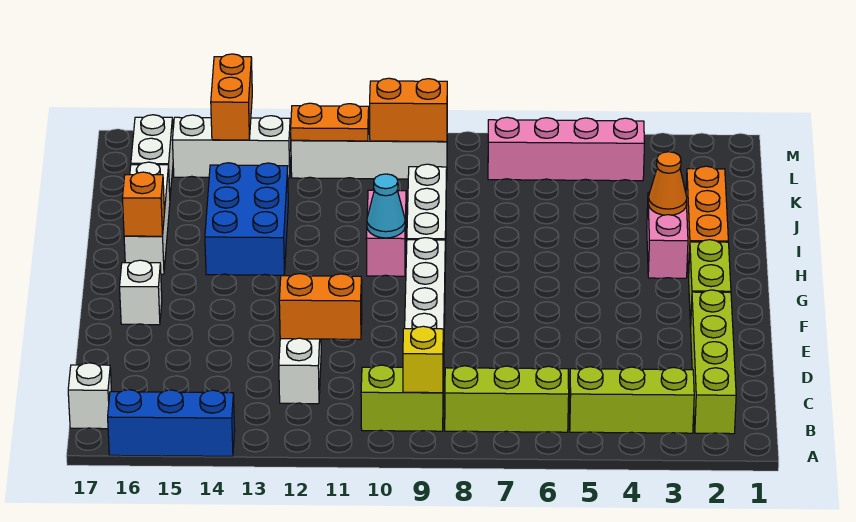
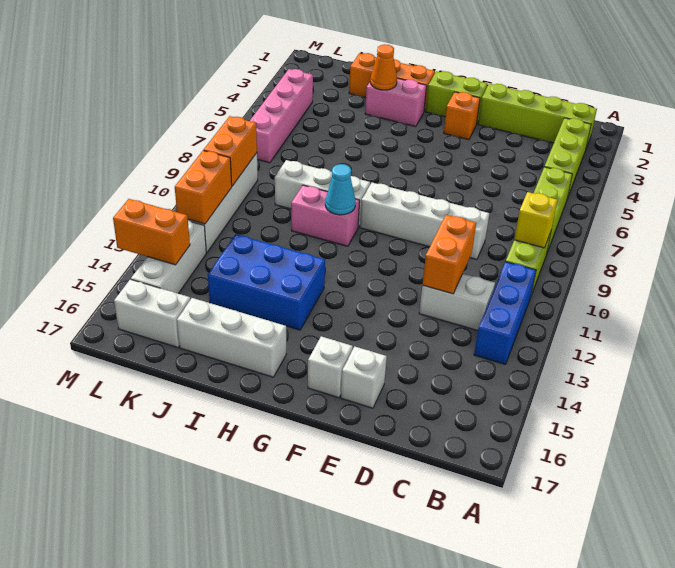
blue 1x3 brick [108,390,235,456] -> blue 1x3 brick moved to [474,262,536,364]
white 1x1 brick [68,363,112,429] -> white 1x1 brick moved to [341,347,387,408]
orange 1x1 brick [122,172,164,236] -> orange 1x1 brick moved to [444,92,480,140]
orange 1x2 plate [290,103,369,141] -> orange 1x2 brick [175,151,232,224]

